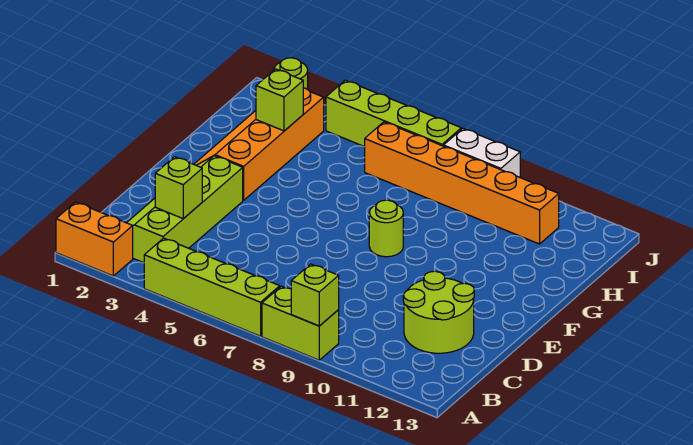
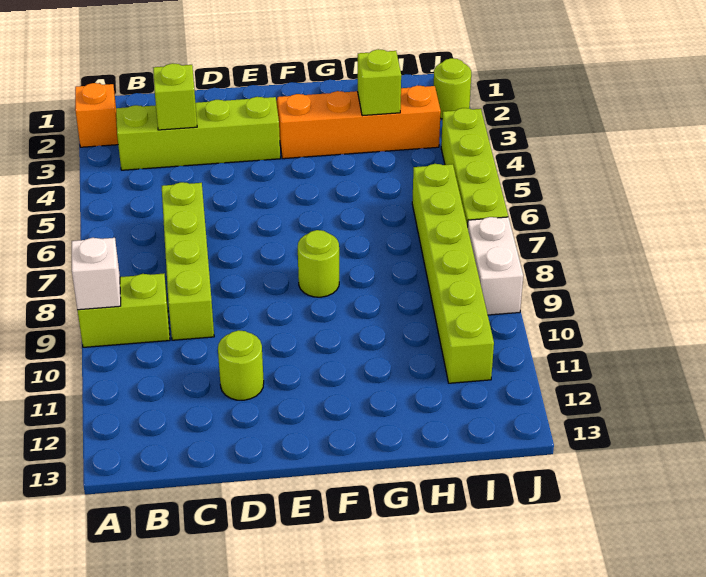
orange 1x2 brick [56,202,133,276] -> orange 1x1 brick [75,83,118,147]
lime 1x4 brick [144,238,280,336] -> lime 1x4 brick moved to [162,182,214,340]
lime 1x2 brick [262,286,339,360] -> lime 1x2 brick turned to [78,274,170,347]
lime 1x1 brick [291,264,339,326] -> white 1x1 brick [72,238,121,310]
lime 2x2 round brick [403,271,474,353] -> lime 1x1 round brick [218,330,264,400]
orange 1x6 brick [365,122,559,244] -> lime 1x6 brick [412,164,494,383]

